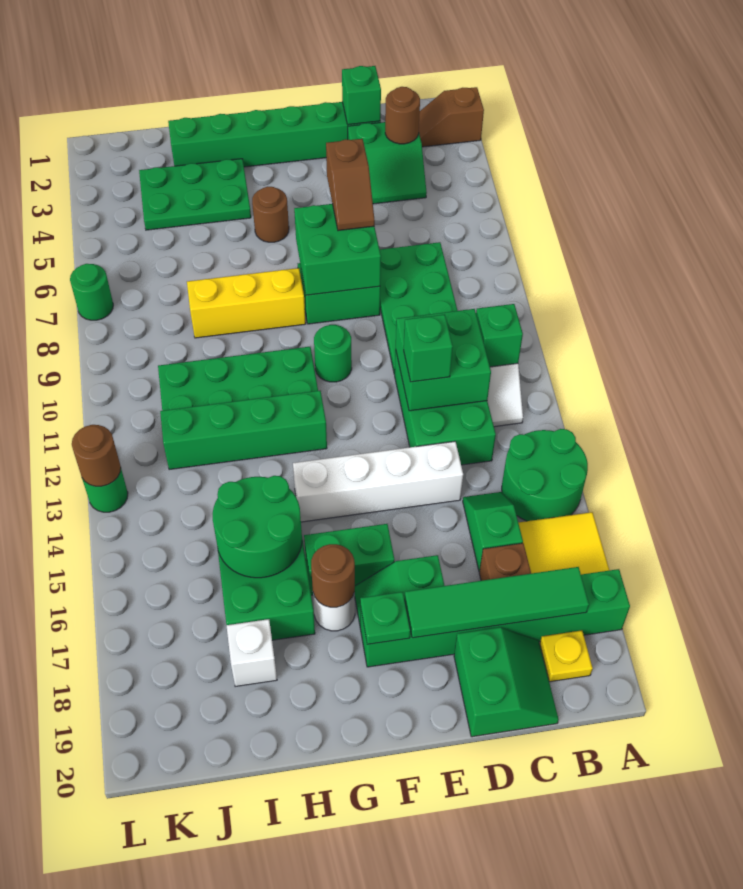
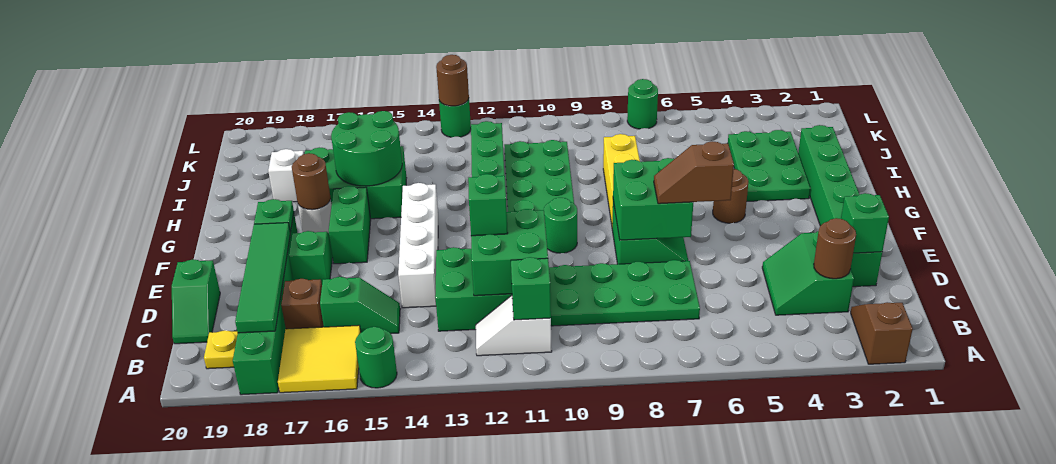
green 2x2 round brick [502,429,588,521] -> green 1x1 round brick [355,327,397,388]
green 2x2 slope [454,627,559,737] -> green 1x2 slope [172,259,220,344]

